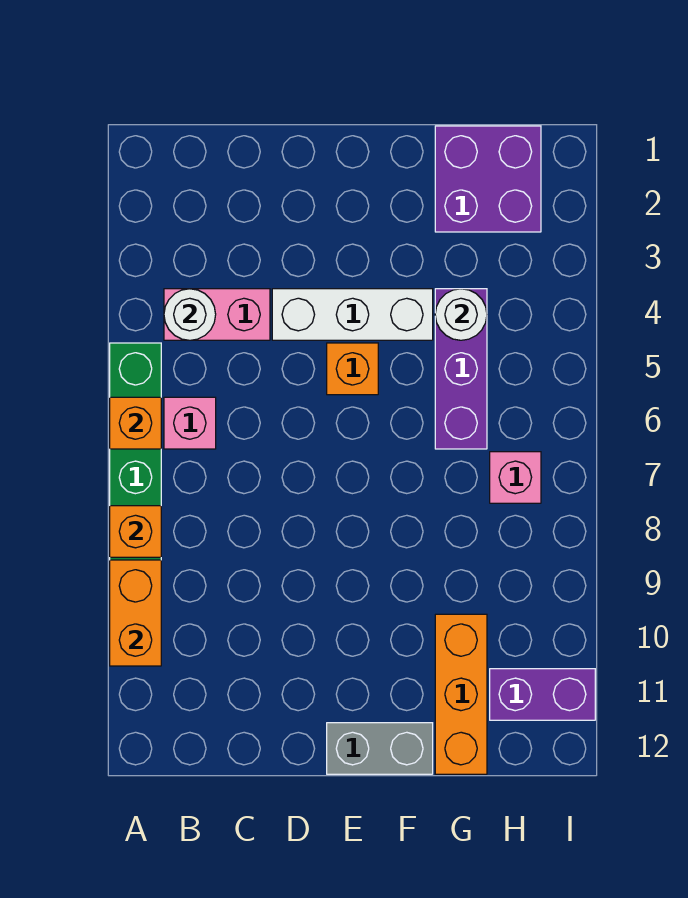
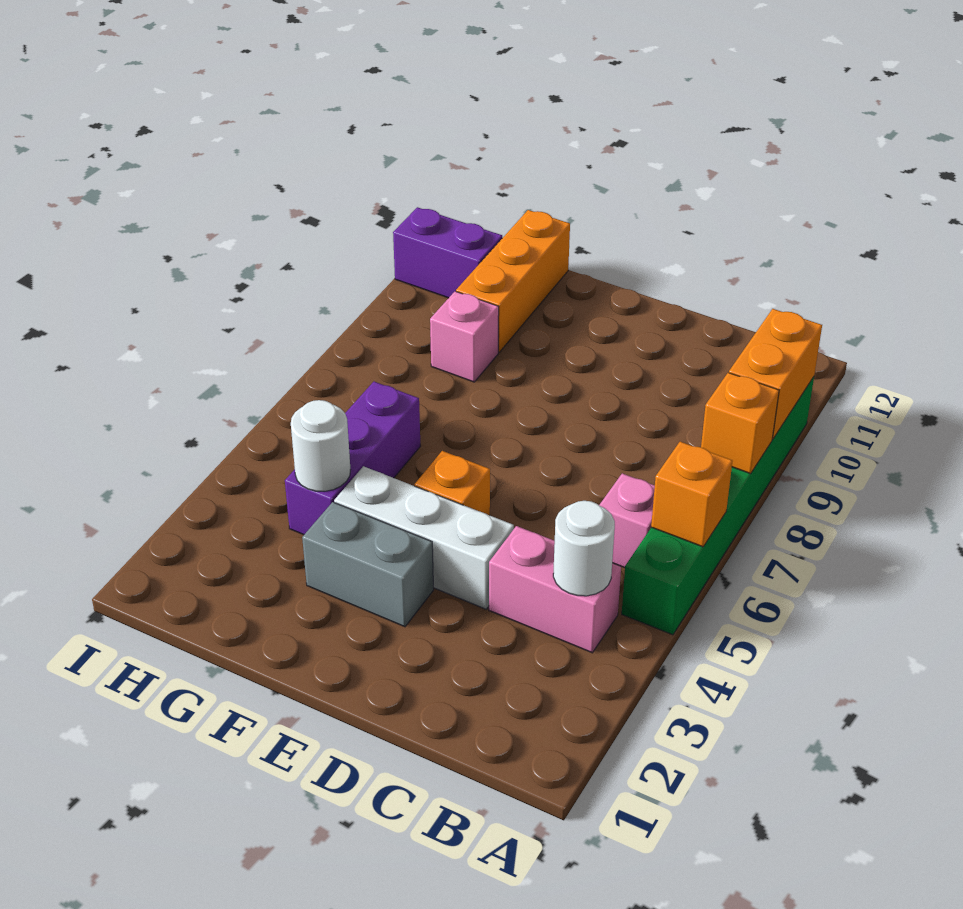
grey 1x2 brick [327,723,433,774] -> grey 1x2 brick moved to [302,502,434,627]
purple 2x2 brick [435,126,541,232] -> none
pink 1x1 brick [490,452,541,503] -> pink 1x1 brick moved to [430,291,499,382]

